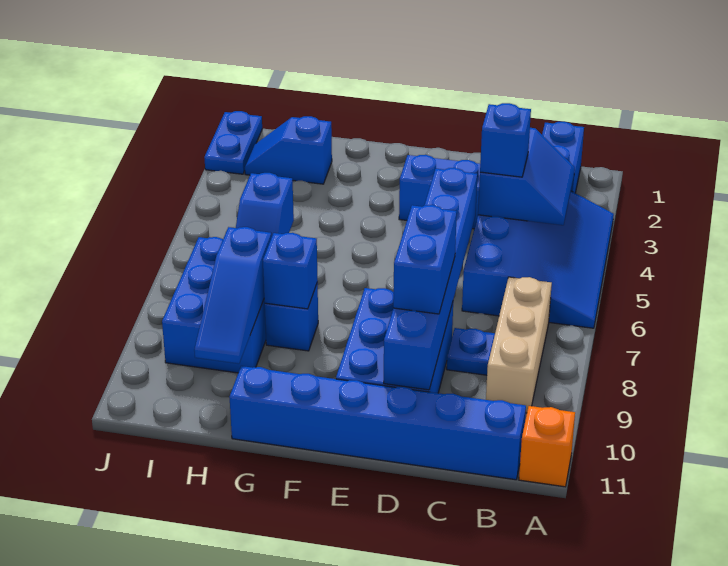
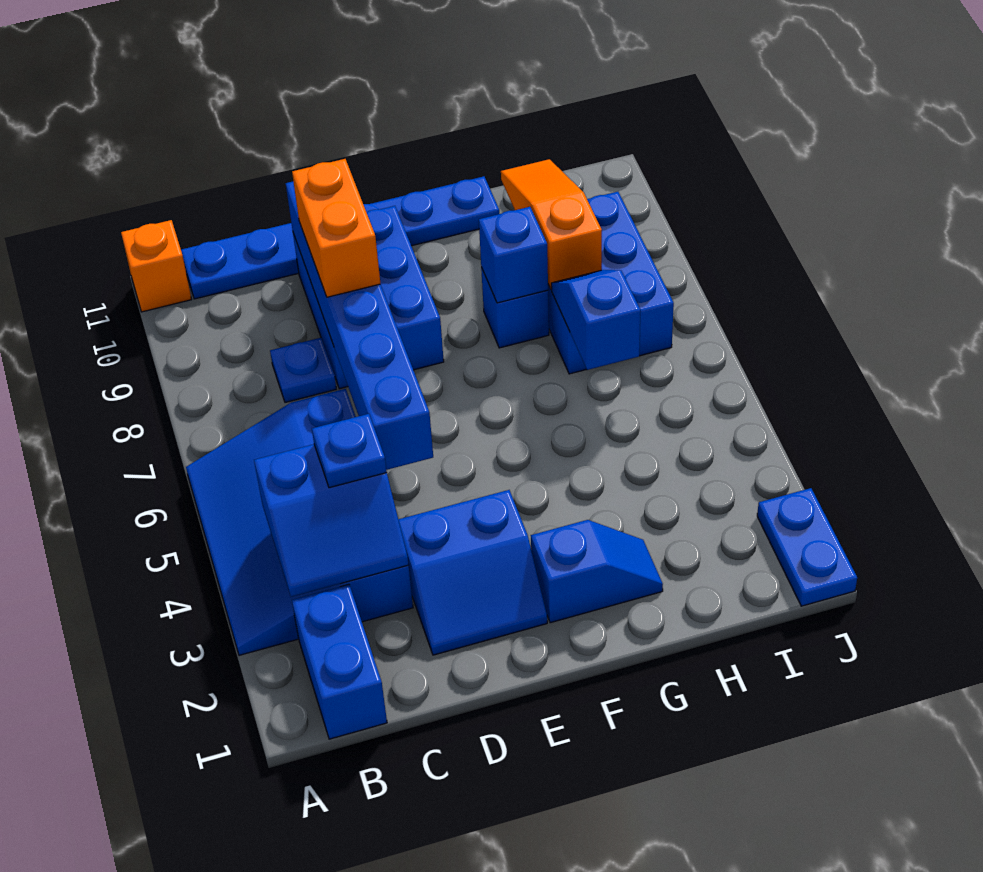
blue 2x2 slope [478,128,575,225] -> blue 2x2 slope turned to [254,444,408,597]
tan 1x3 brick [486,277,552,413] -> none
blue 1x6 brick [230,366,526,480] -> blue 1x6 plate [181,176,499,299]
blue 1x1 brick [480,103,531,177] -> blue 1x1 plate [312,414,387,488]
blue 1x2 brick [393,205,457,314] -> orange 1x2 brick [292,159,380,297]
blue 1x2 slope [245,116,332,184] -> blue 1x2 slope moved to [531,520,663,623]
blue 1x3 slope [194,227,271,364] -> orange 1x3 slope [501,159,602,289]

